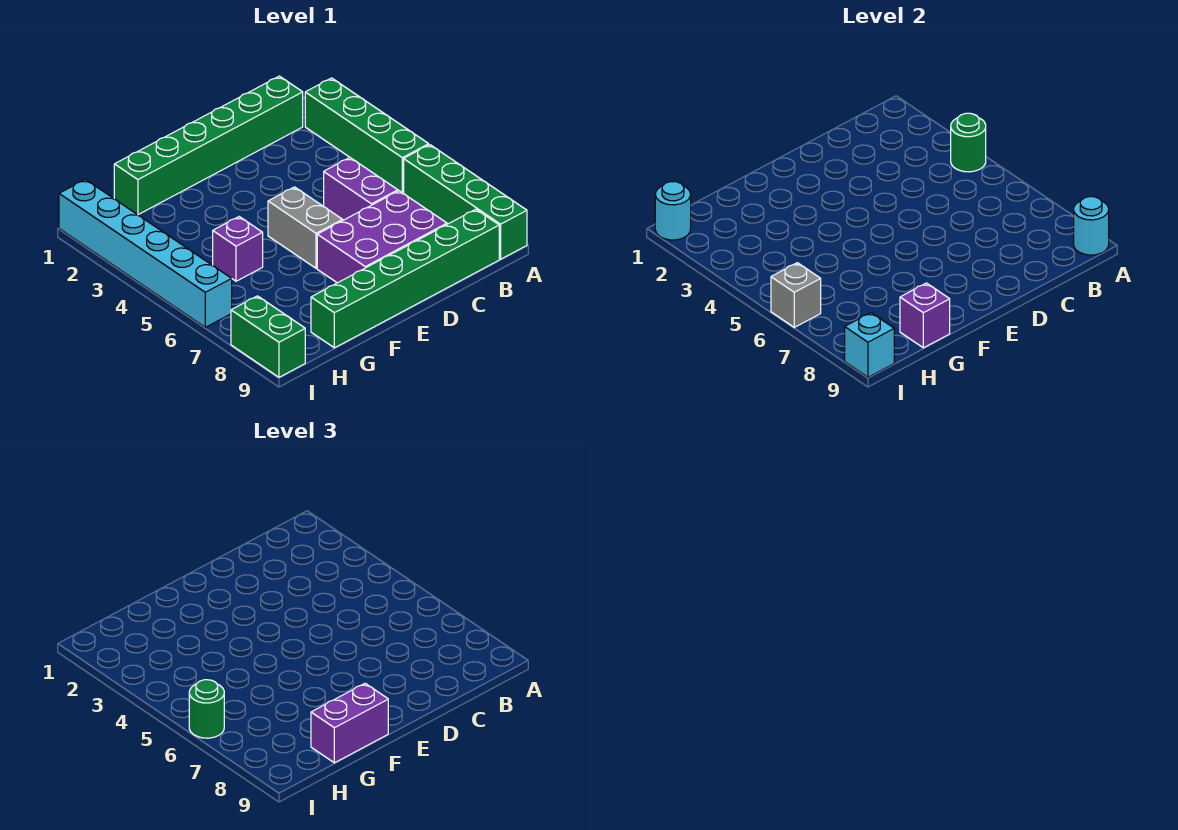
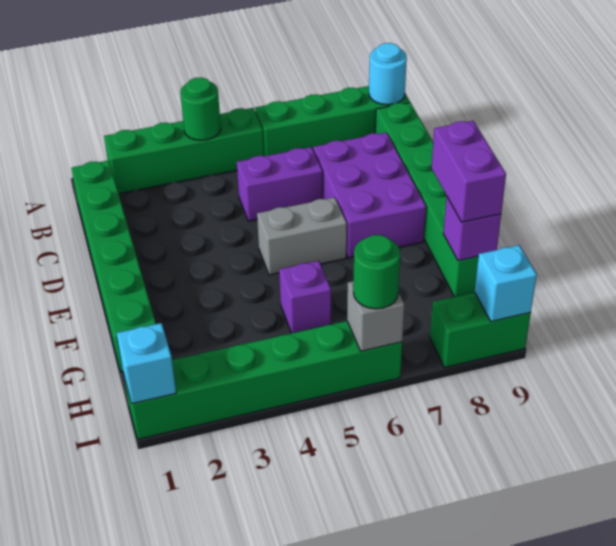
cyan 1x6 brick [59,180,232,327] -> green 1x6 brick [124,321,402,439]
cyan 1x1 round brick [655,182,691,240] -> cyan 1x1 brick [117,323,176,404]

